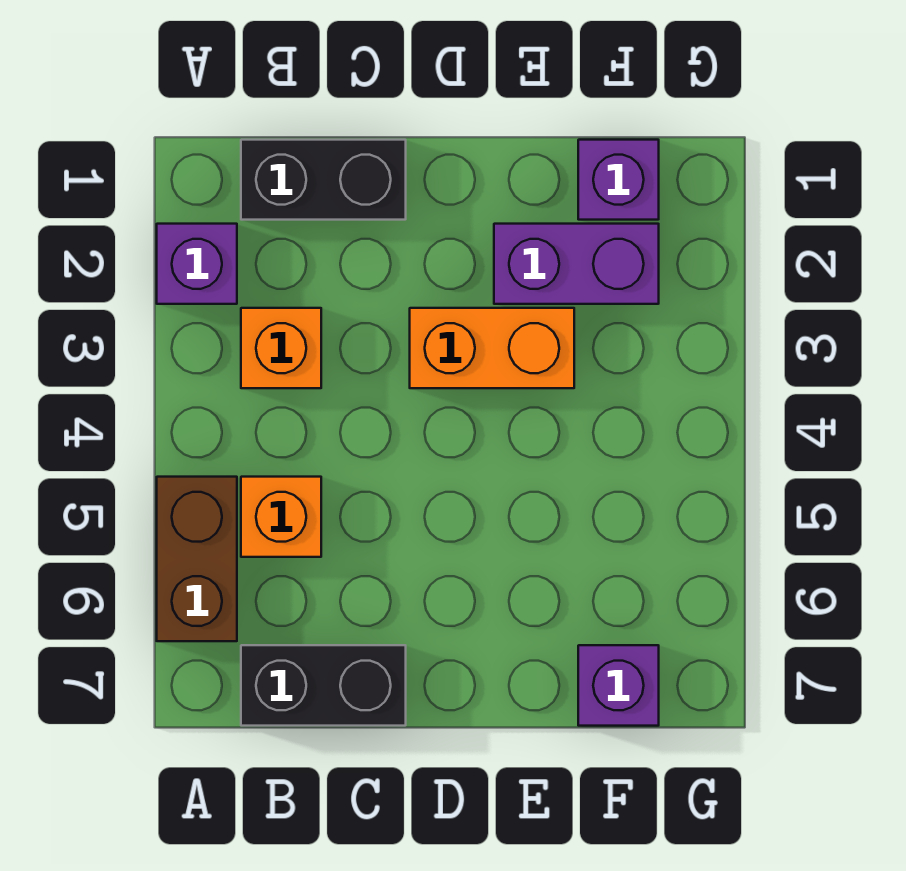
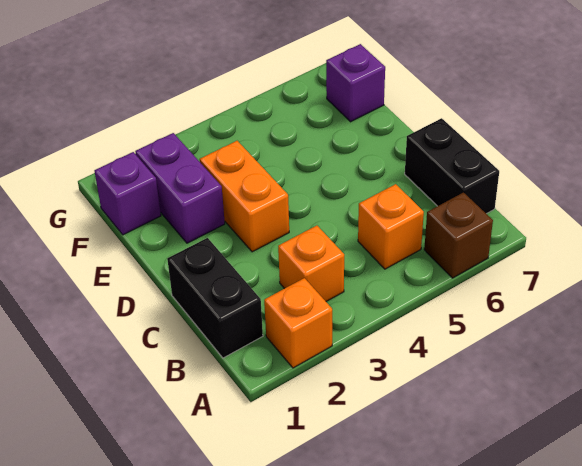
purple 1x1 brick [157,224,237,304] -> orange 1x1 brick [264,278,332,368]
brown 1x2 brick [157,477,237,641] -> brown 1x1 brick [424,192,493,278]

